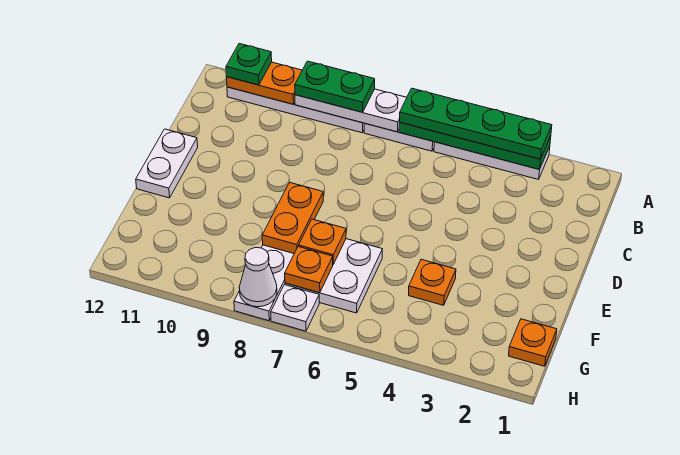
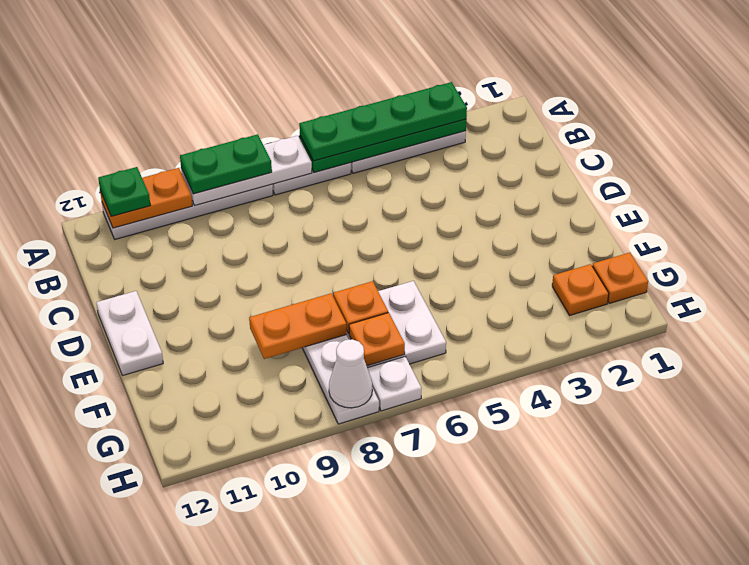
orange 1x2 plate [262,182,323,253] -> orange 1x2 plate turned to [249,293,347,359]
orange 1x1 plate [409,259,456,305] -> orange 1x1 plate moved to [552,264,609,316]

